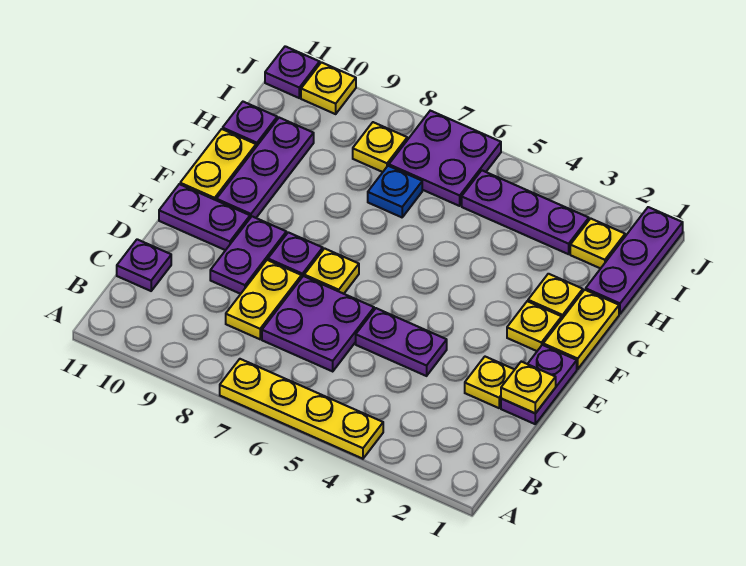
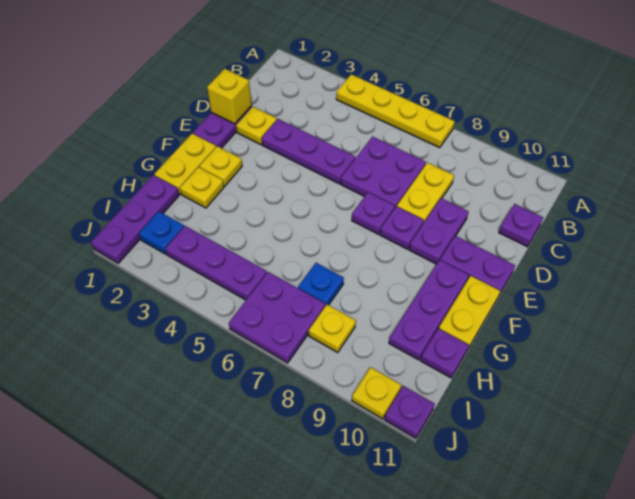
yellow 1x1 plate [501,361,556,413] -> yellow 1x1 brick [207,69,252,124]
purple 1x2 plate [356,308,447,376] -> purple 1x3 plate [262,119,355,184]
yellow 1x1 plate [304,248,359,294] -> purple 1x1 plate [352,192,395,234]
yellow 1x1 plate [570,219,625,269] -> blue 1x1 plate [139,211,184,254]

